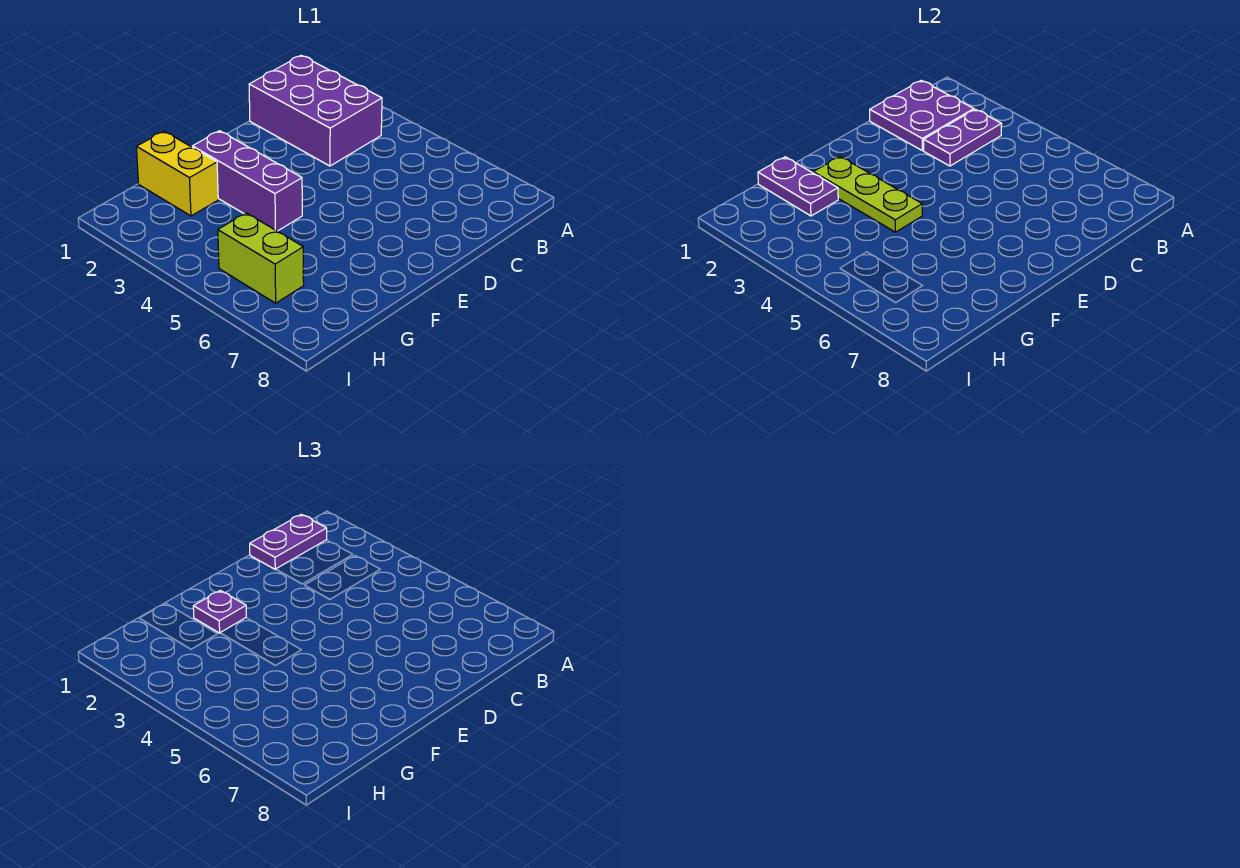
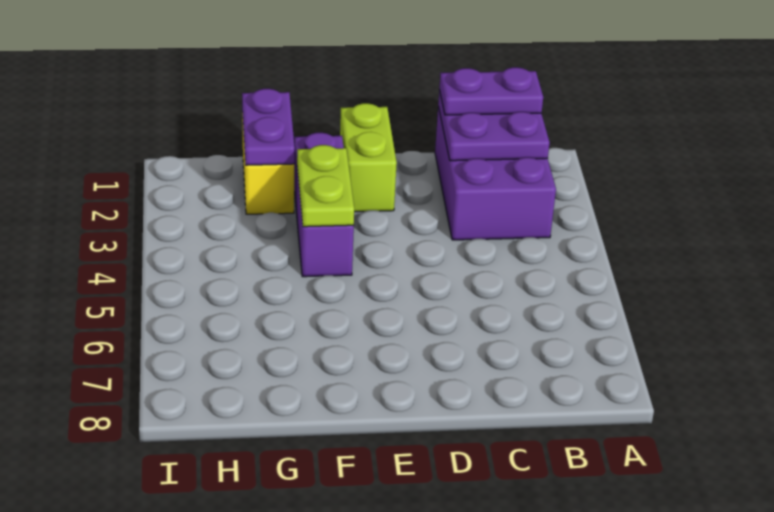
purple 1x2 plate [924,109,1002,166] -> none
lime 1x3 plate [813,156,922,232] -> lime 1x2 plate [297,145,354,227]
purple 1x1 plate [193,590,246,633] -> none
lime 1x2 brick [218,213,304,303] -> lime 1x2 brick moved to [340,103,397,212]

